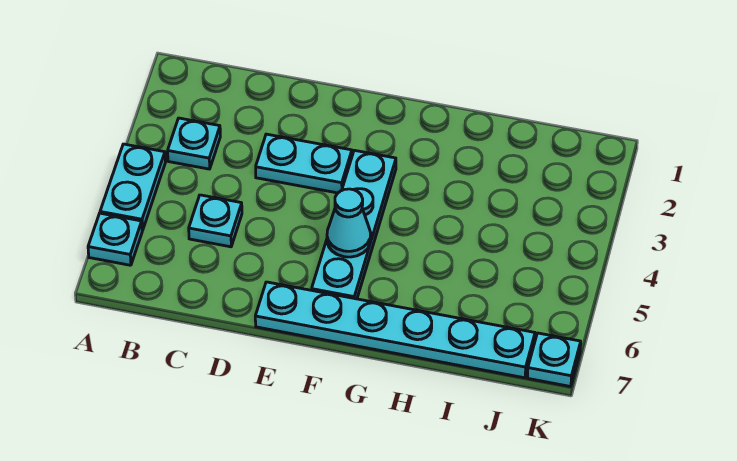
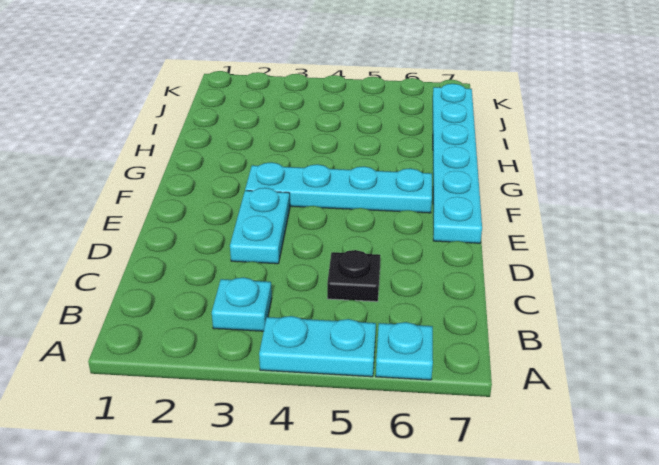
cyan 1x1 plate [189,195,242,247] -> black 1x1 plate [327,250,380,302]
cyan 1x1 cone [327,189,371,257] -> none
cyan 1x1 plate [528,333,581,387] -> none

